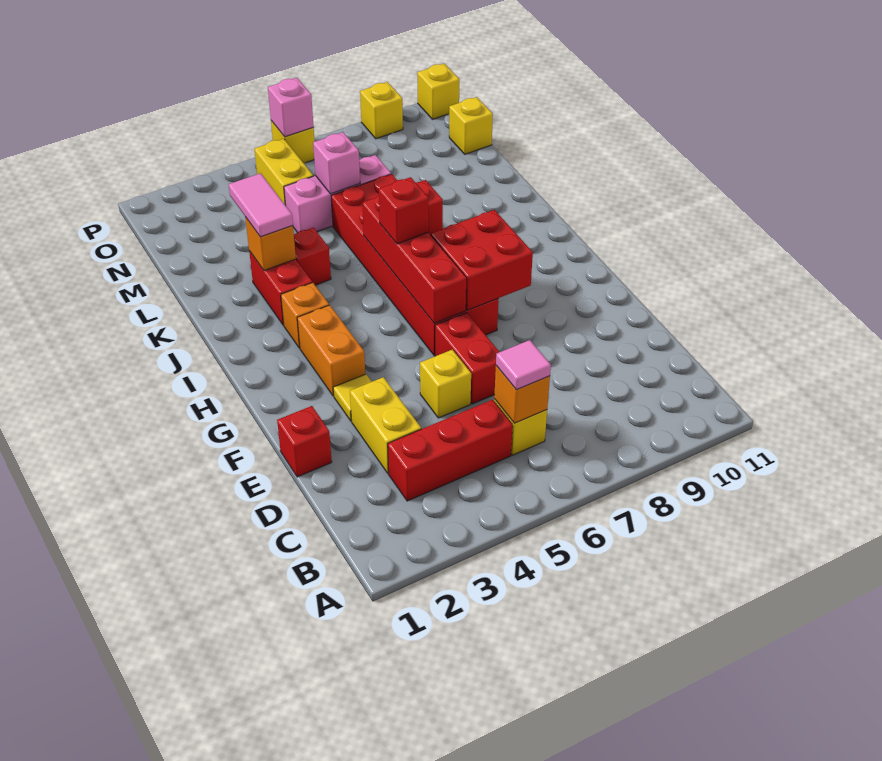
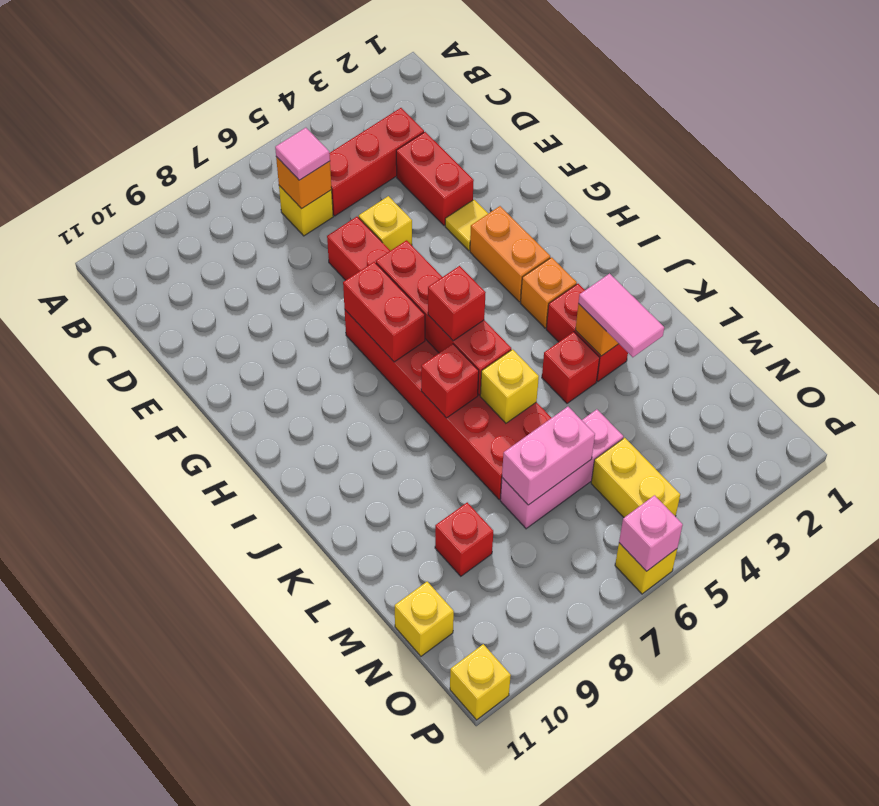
yellow 1x2 brick [350,377,421,473] -> red 1x2 brick [396,132,474,226]
red 1x1 brick [277,406,332,477] -> red 1x1 brick moved to [435,502,493,576]
red 2x2 brick [431,210,533,310] -> red 1x2 brick [343,262,425,362]
pink 1x1 brick [313,132,360,194] -> pink 1x2 brick [502,407,595,505]
yellow 1x1 brick [360,82,403,139] -> yellow 1x1 brick moved to [480,349,539,423]

